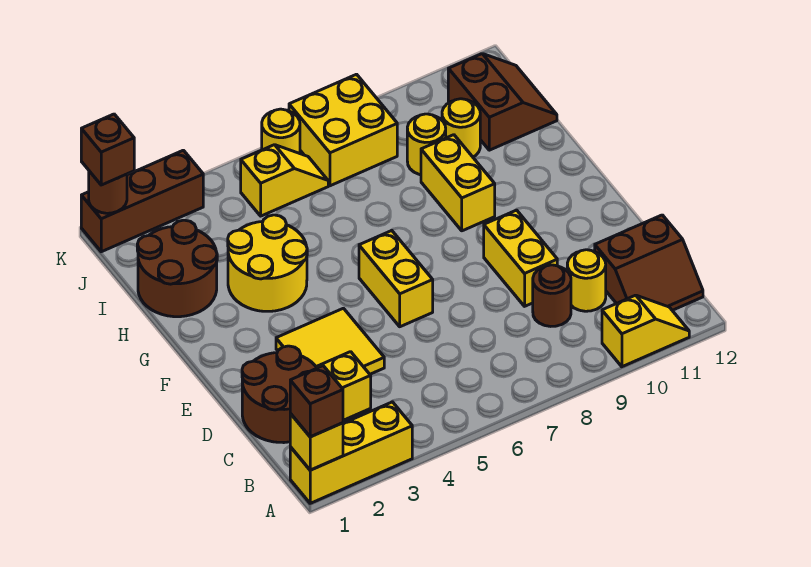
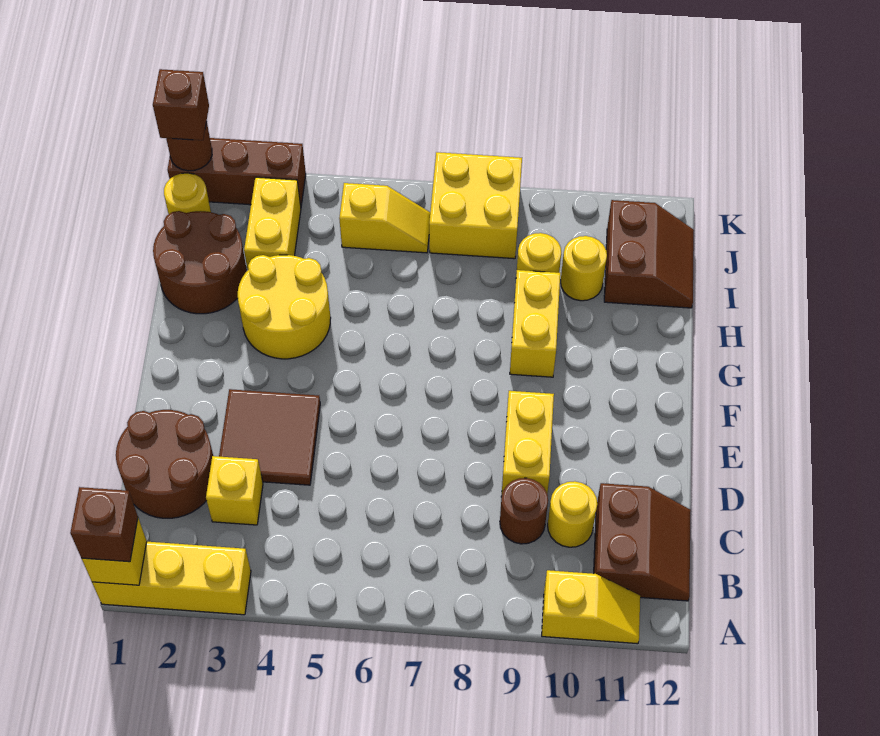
brown 2x2 slope [595,215,703,310] -> brown 2x2 slope turned to [594,483,691,601]
yellow 2x2 tile [276,308,384,374] -> brown 2x2 tile [219,389,320,485]
yellow 1x2 brick [359,230,433,327] -> yellow 1x2 brick moved to [244,177,301,270]
yellow 1x1 round brick [262,109,300,154] -> yellow 1x1 round brick moved to [164,173,211,214]

